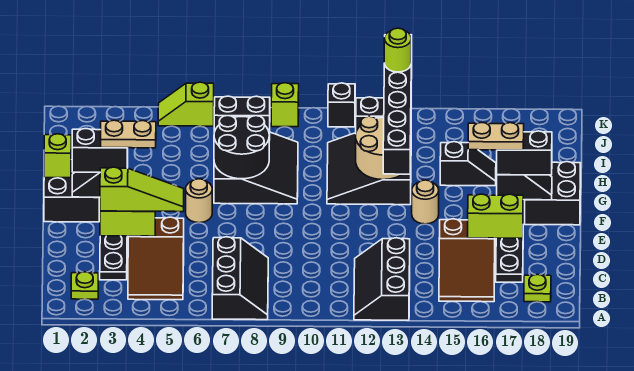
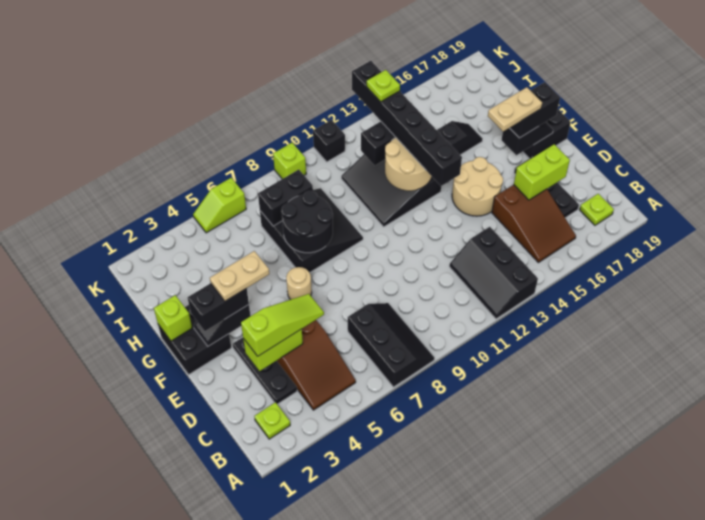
tan 1x1 round brick [412,180,439,224] -> tan 2x2 round brick [452,157,503,216]
lime 1x1 round brick [384,28,411,72] -> lime 1x1 plate [367,70,400,102]

